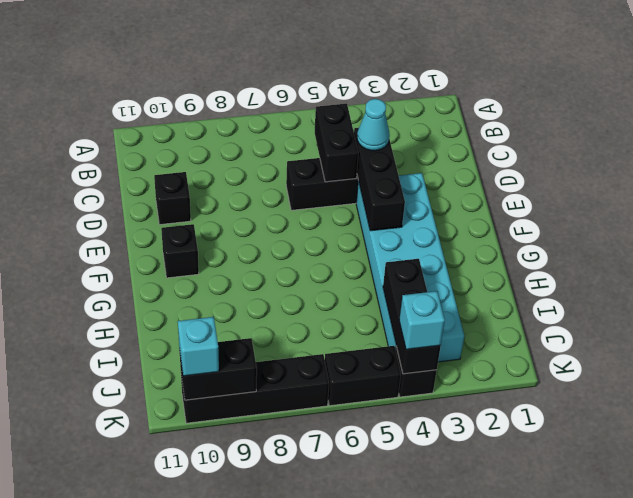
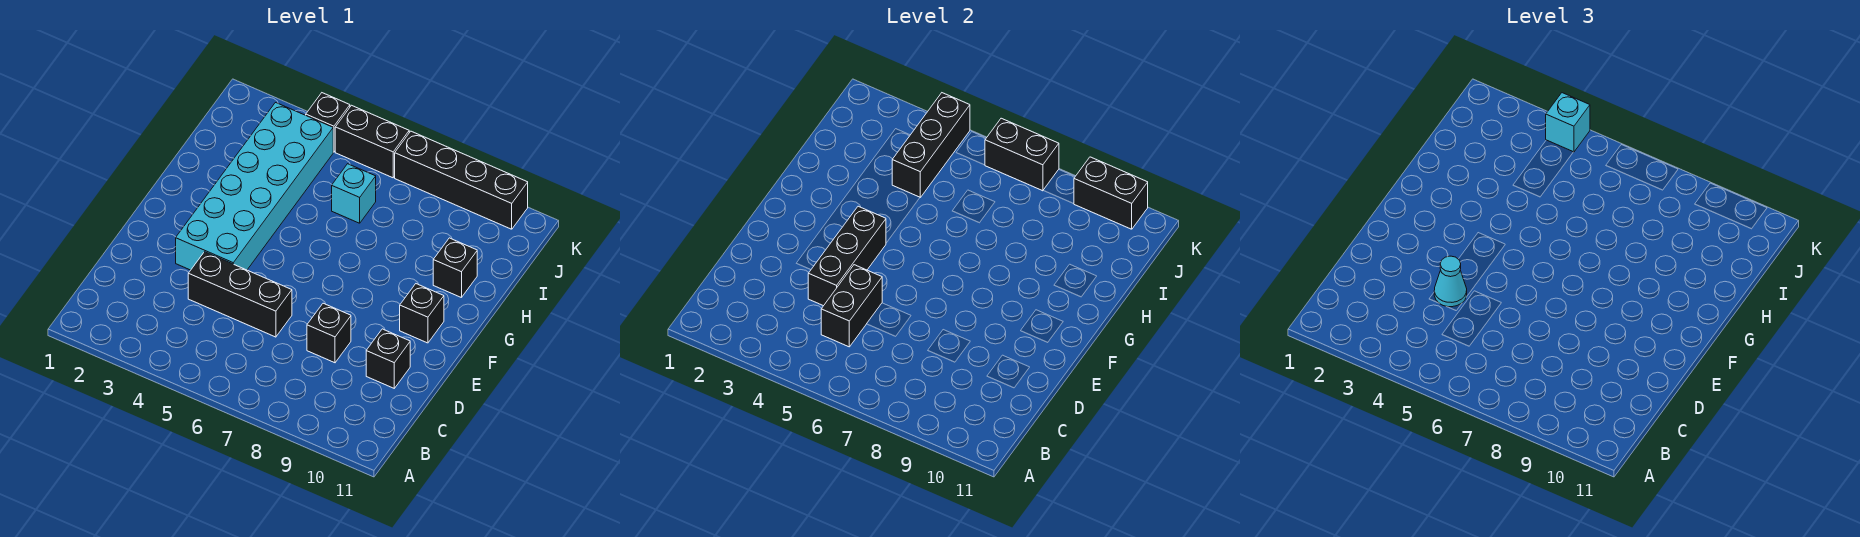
none -> black 1x1 brick [307,303,351,363]
none -> black 1x1 brick [433,238,477,298]
none -> black 1x2 brick [985,118,1059,191]
cyan 1x1 brick [178,317,219,376] -> cyan 1x1 brick moved to [332,164,376,223]

